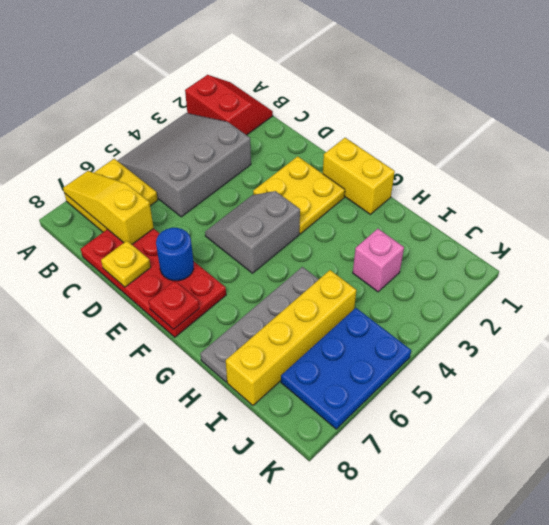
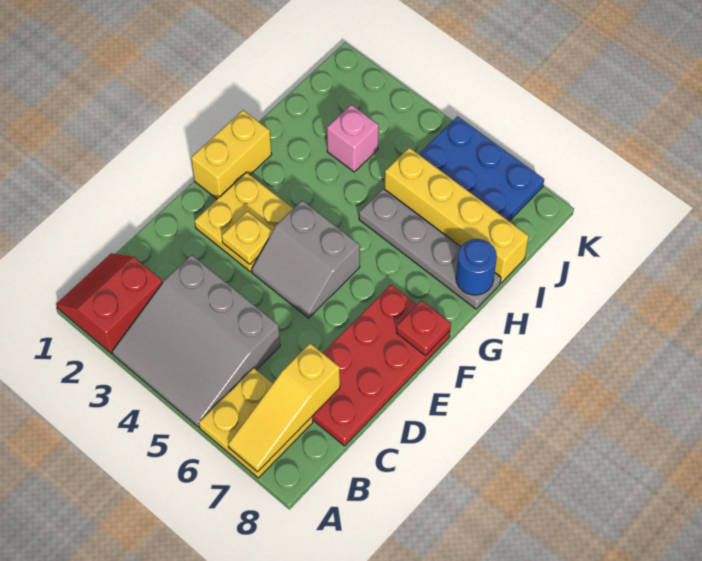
yellow 1x1 plate [101,241,151,287] -> yellow 1x1 plate moved to [222,211,273,264]
blue 1x1 round brick [156,228,194,281] -> blue 1x1 round brick moved to [456,239,497,295]

